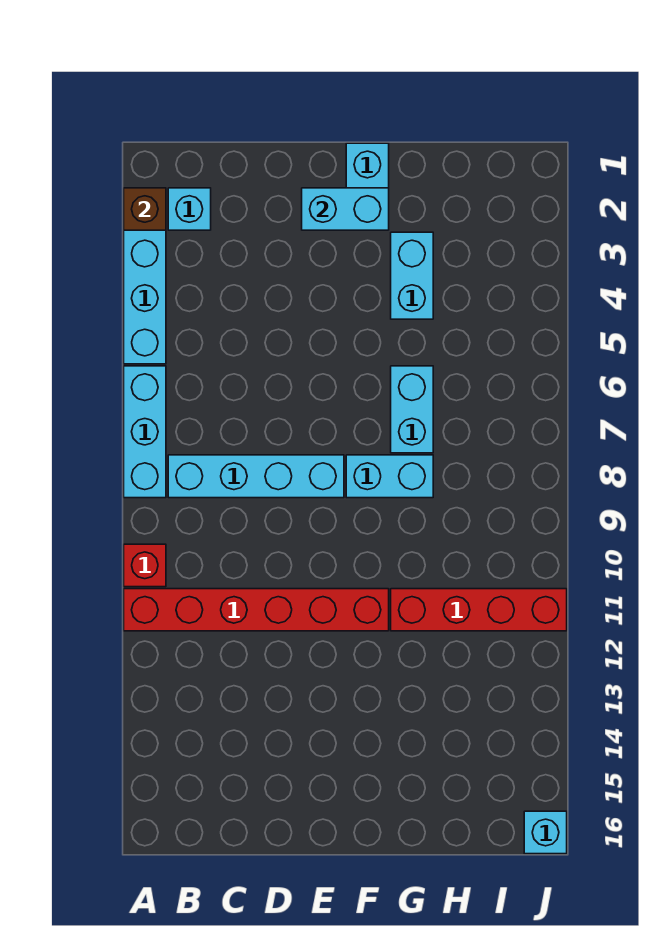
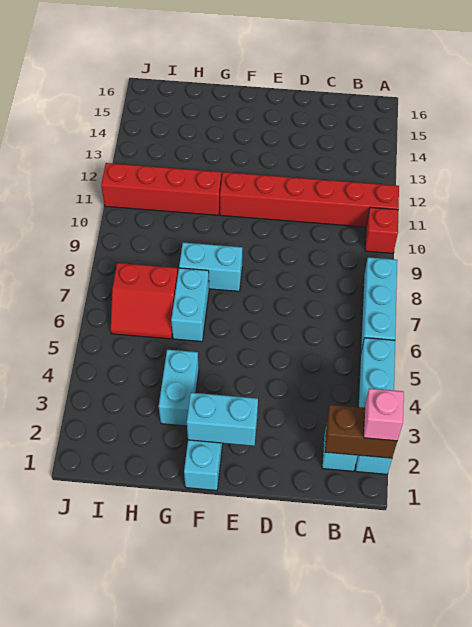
brown 1x1 brick [124,188,166,230] -> brown 1x2 brick [325,405,397,458]
none -> pink 1x1 brick [364,388,404,441]
cyan 1x4 brick [168,455,344,498] -> none
none -> red 2x2 slope [111,263,178,339]
cyan 1x1 brick [524,811,567,854] -> none

